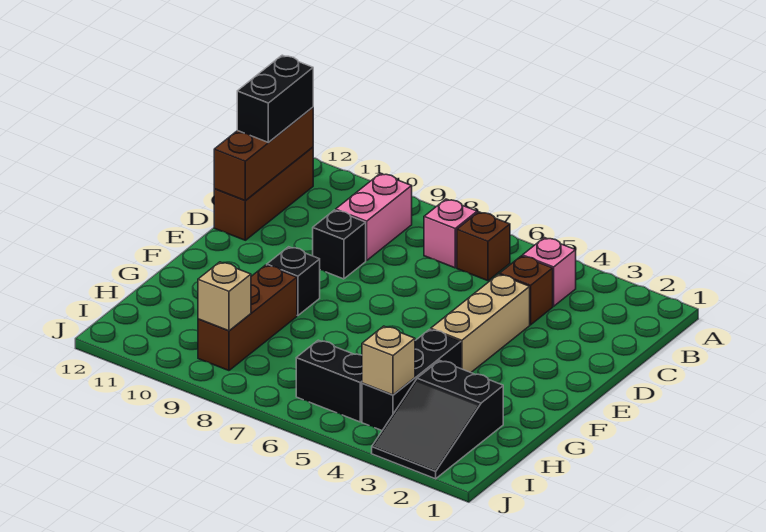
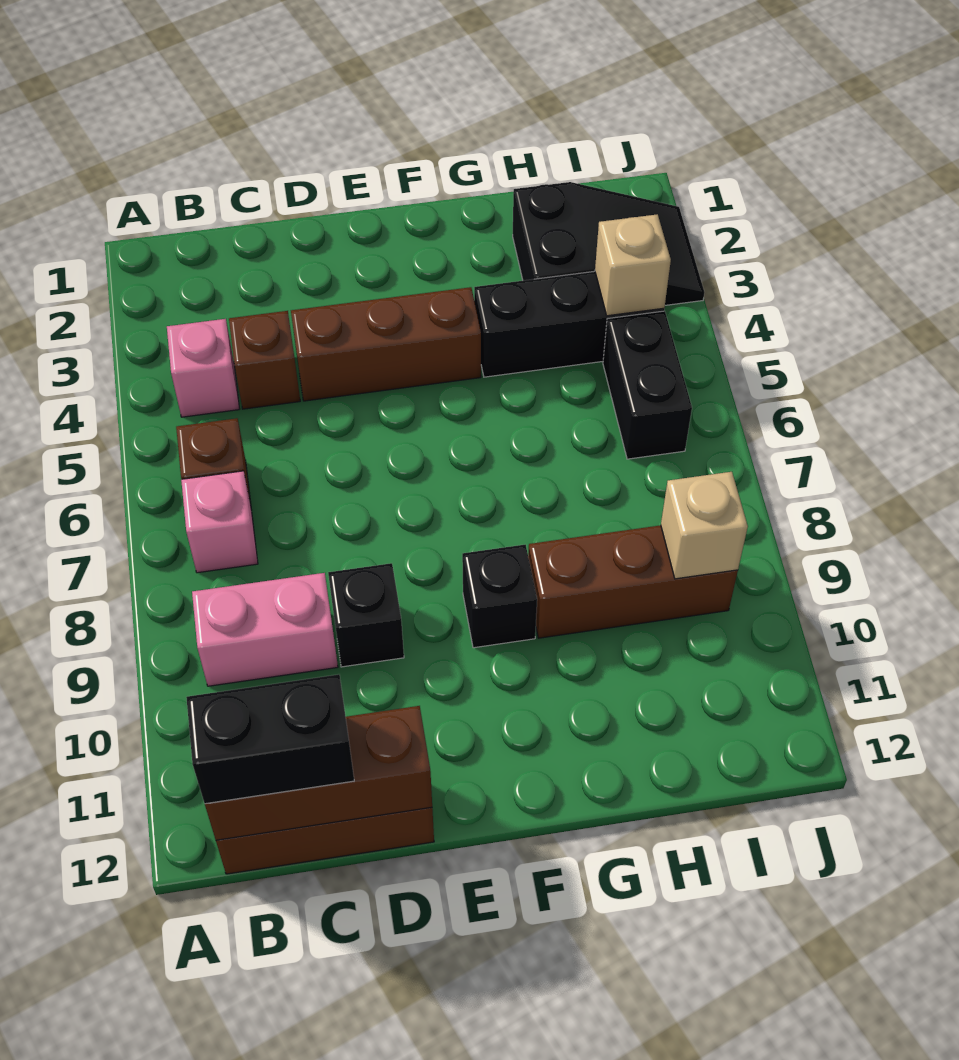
tan 1x3 brick [431,274,530,372] -> brown 1x3 brick [291,287,481,401]

